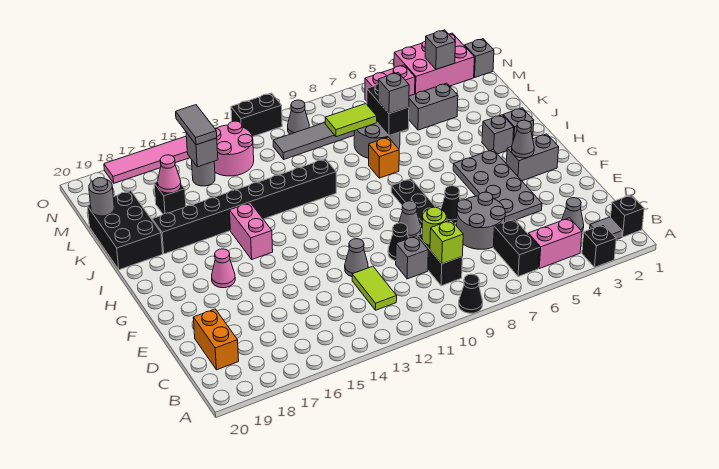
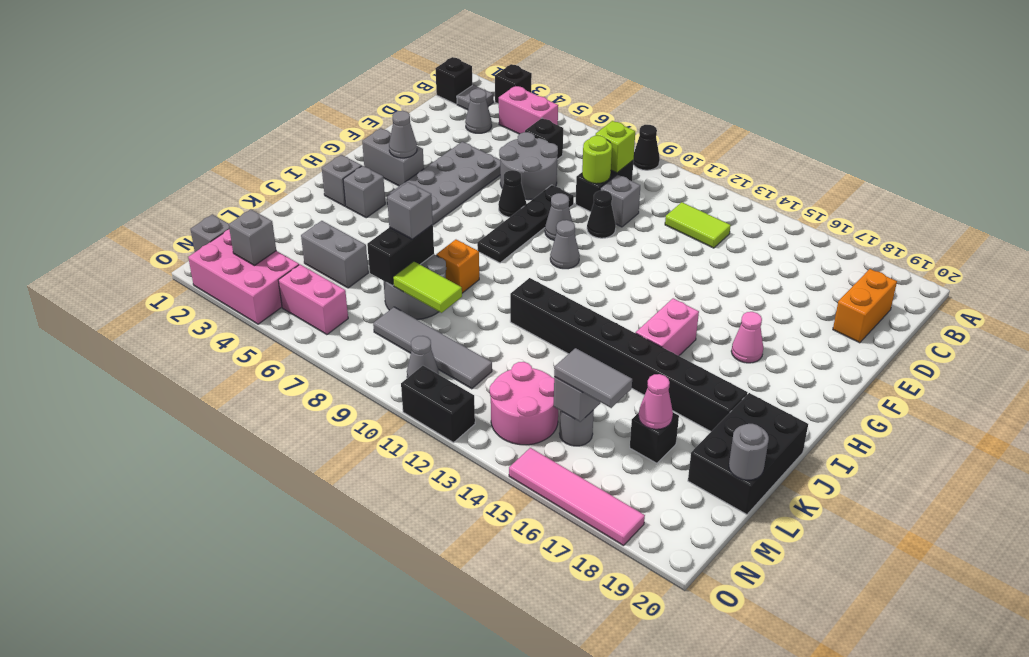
black 1x2 brick [493,219,540,277] -> black 1x1 brick [525,118,563,159]
lime 1x2 tile [352,266,397,310] -> lime 1x2 tile turned to [665,202,731,248]
grey 1x1 cone [345,239,368,277] -> grey 1x1 cone moved to [550,220,580,269]
grey 1x2 tile [176,105,217,145] -> grey 1x2 tile turned to [554,348,632,408]

